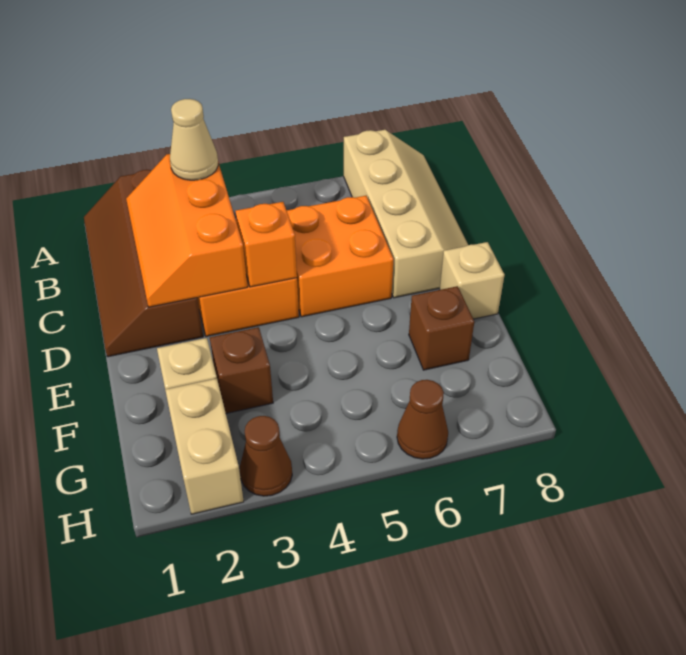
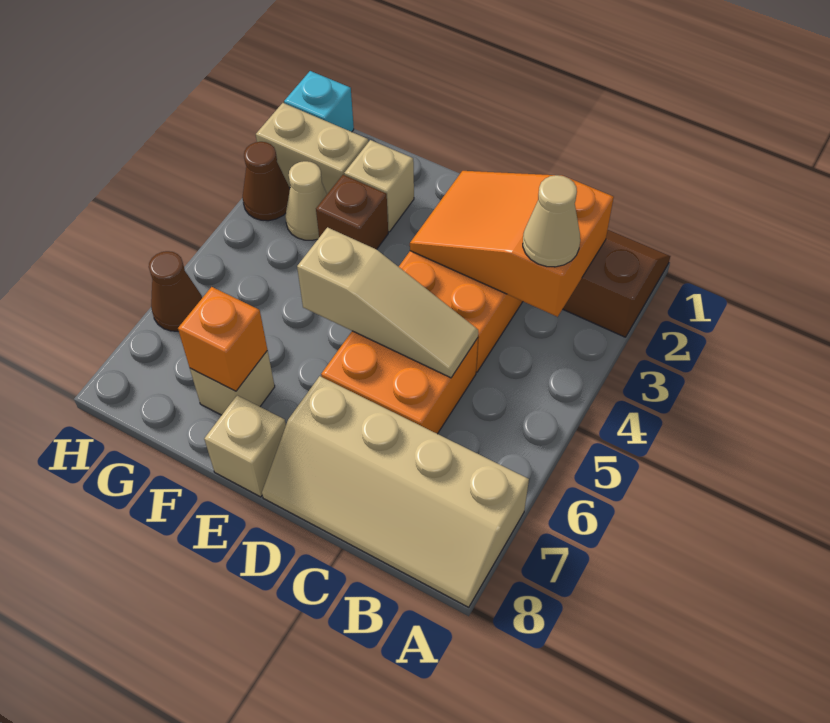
orange 2x3 slope [126,154,247,307] -> orange 2x3 slope turned to [410,171,614,317]
none -> tan 1x3 slope [297,227,478,378]
orange 1x1 brick [236,202,297,287] -> orange 1x1 brick moved to [178,287,267,391]
brown 1x1 brick [409,286,474,370] -> tan 1x1 brick [190,351,275,415]
none -> tan 1x1 cone [285,161,327,240]
none -> cyan 1x1 brick [284,71,354,132]

